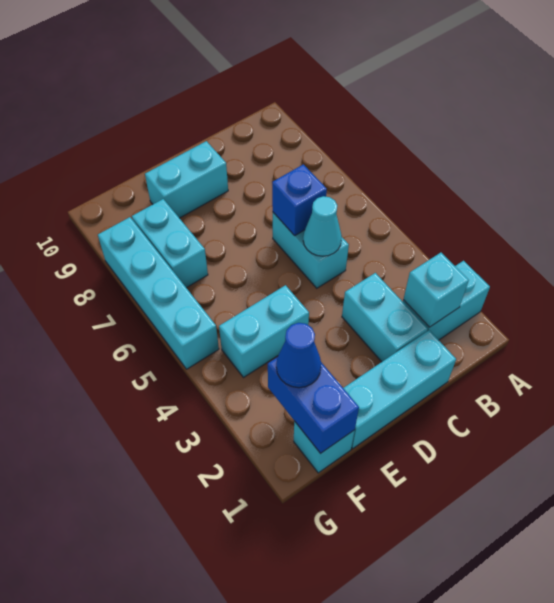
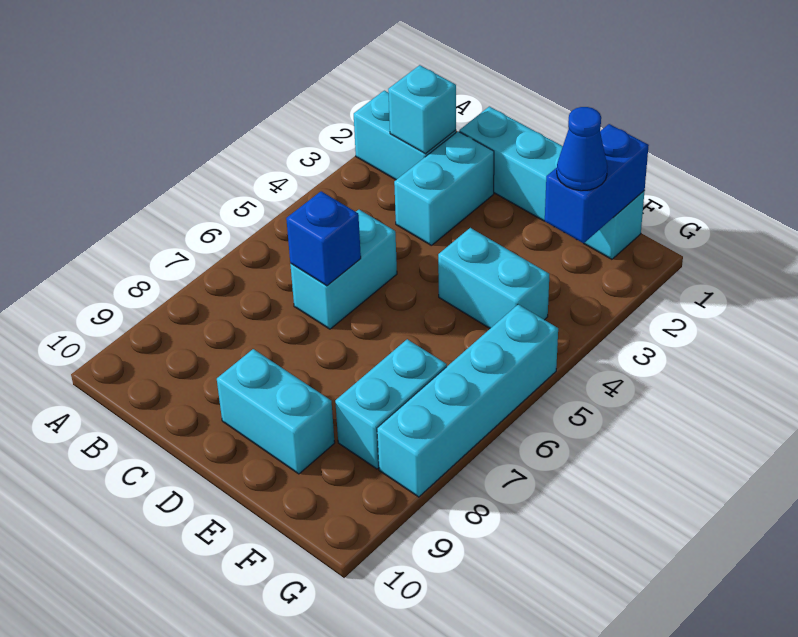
cyan 1x1 cone [303,196,342,256] -> none

